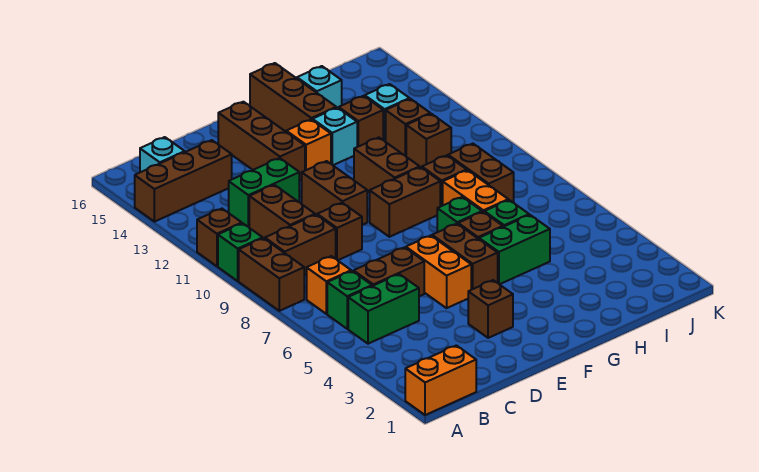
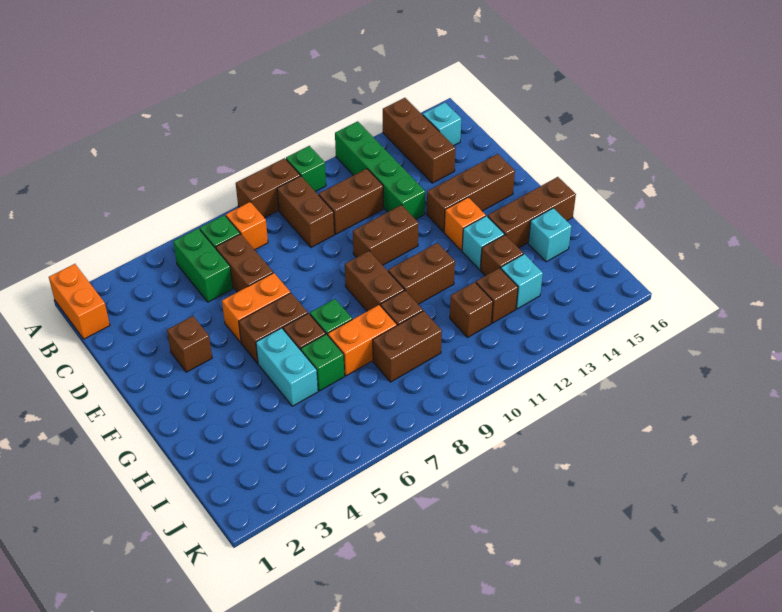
brown 1x1 brick [197,209,242,266] -> none
green 1x2 brick [229,158,299,227] -> green 1x4 brick [335,121,425,219]
brown 1x1 brick [317,203,362,260] -> none
green 1x2 brick [479,215,550,284] -> cyan 1x2 brick [256,328,318,406]

